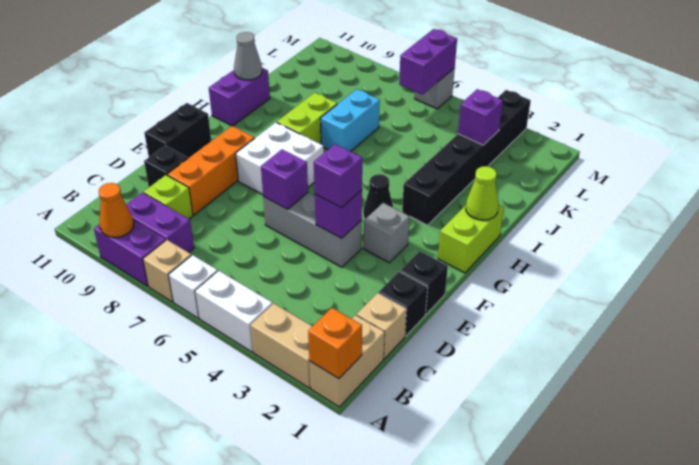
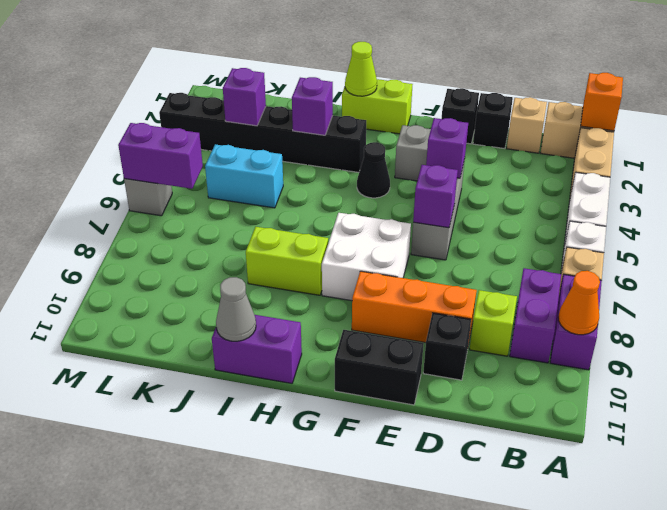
purple 1x1 brick [314,144,362,208] -> purple 1x1 brick moved to [292,77,333,135]
cyan 1x2 brick [320,89,380,152] -> cyan 1x2 brick moved to [205,144,283,208]

